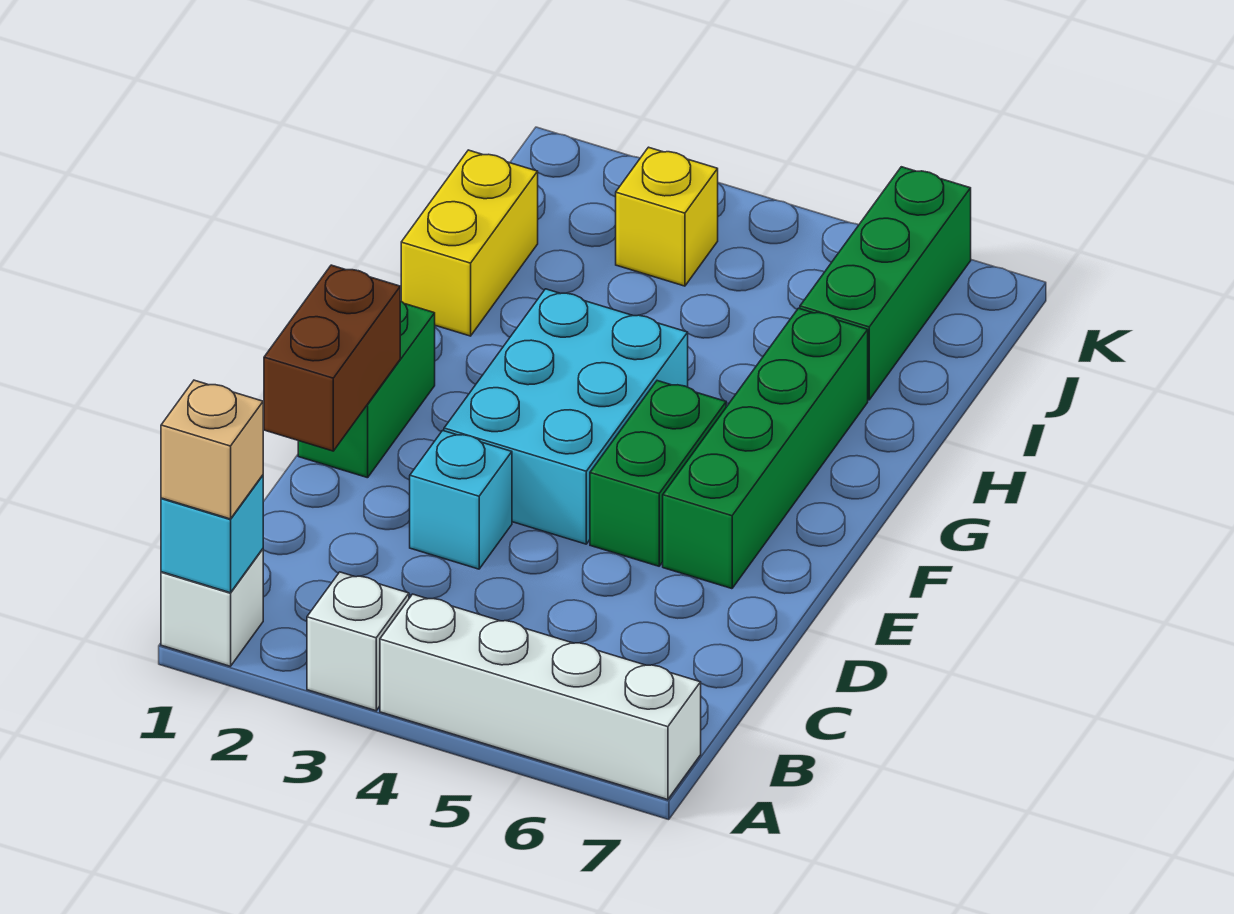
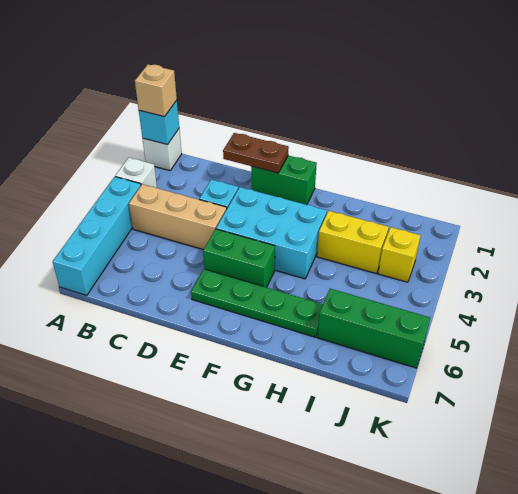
white 1x4 brick [380,594,701,800] -> cyan 1x4 brick [53,177,141,295]
none -> tan 1x3 brick [129,184,227,250]
brown 1x2 brick [264,265,400,451] -> brown 1x2 plate [223,133,289,173]
green 1x4 brick [663,308,868,589] -> green 1x4 plate [191,269,323,337]
yellow 1x2 brick [401,150,538,336] -> yellow 1x2 brick moved to [317,211,389,273]

